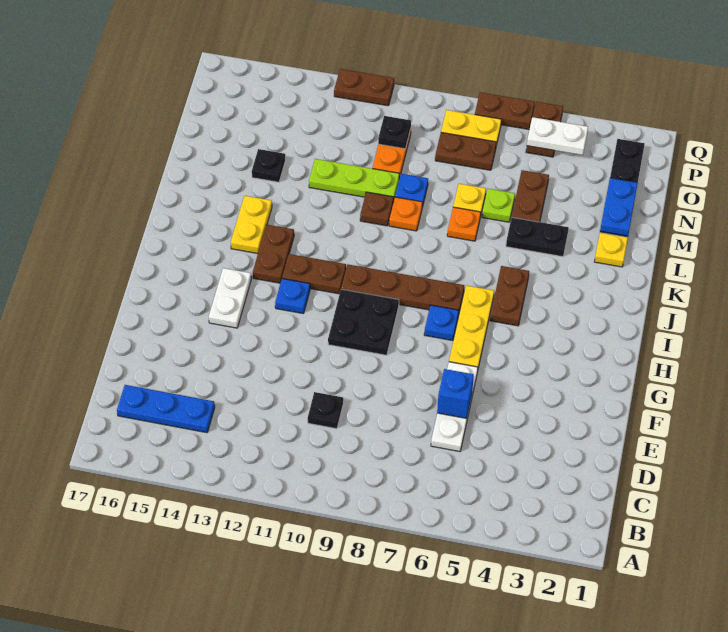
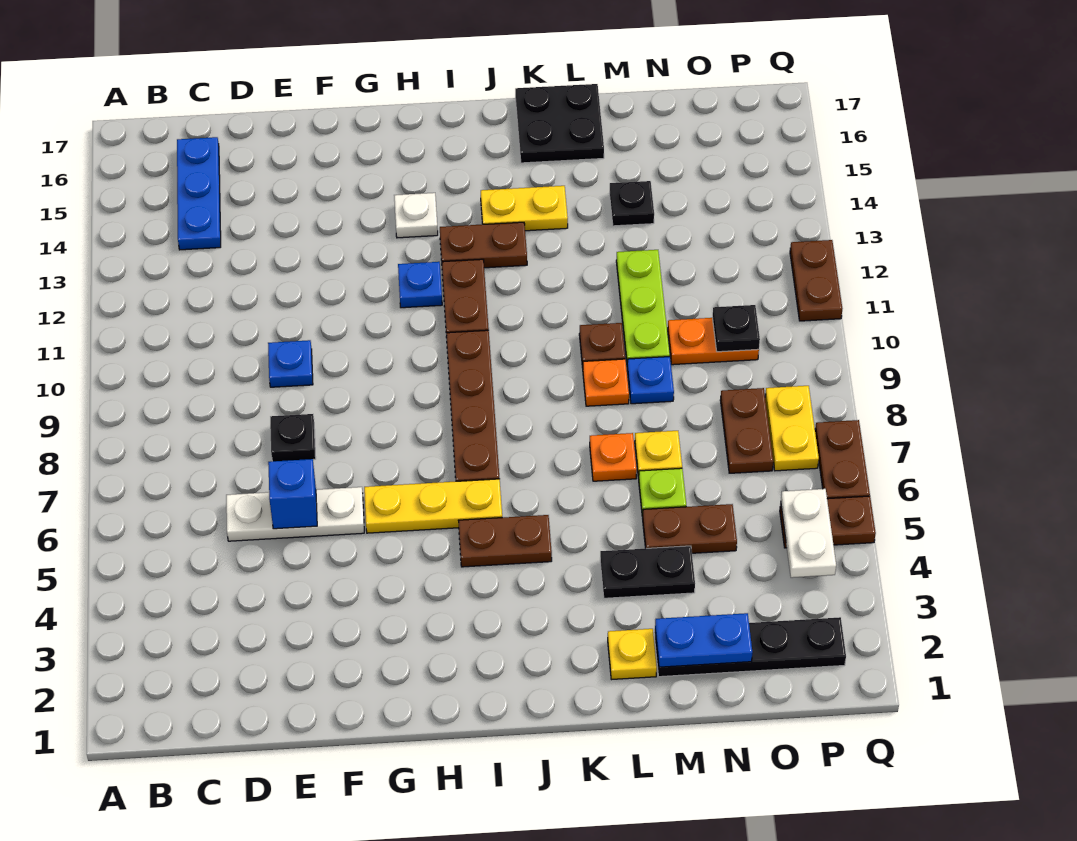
black 1x1 plate [308,392,343,429] -> black 1x1 plate moved to [270,414,316,461]
black 2x2 plate [328,289,399,355] -> black 2x2 plate moved to [515,84,604,163]
white 1x2 plate [209,268,251,328] -> white 1x1 plate [394,193,438,238]
blue 1x1 plate [424,305,459,341] -> blue 1x1 plate moved to [268,340,313,387]
black 1x2 plate [506,217,569,257] -> black 1x2 plate turned to [600,546,695,598]

